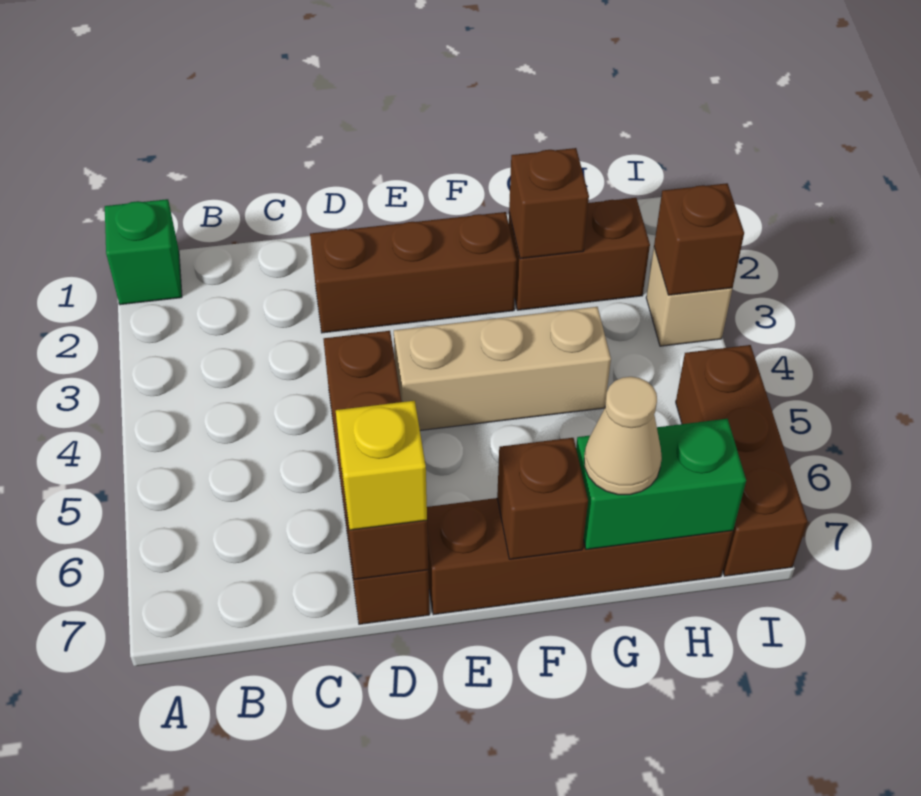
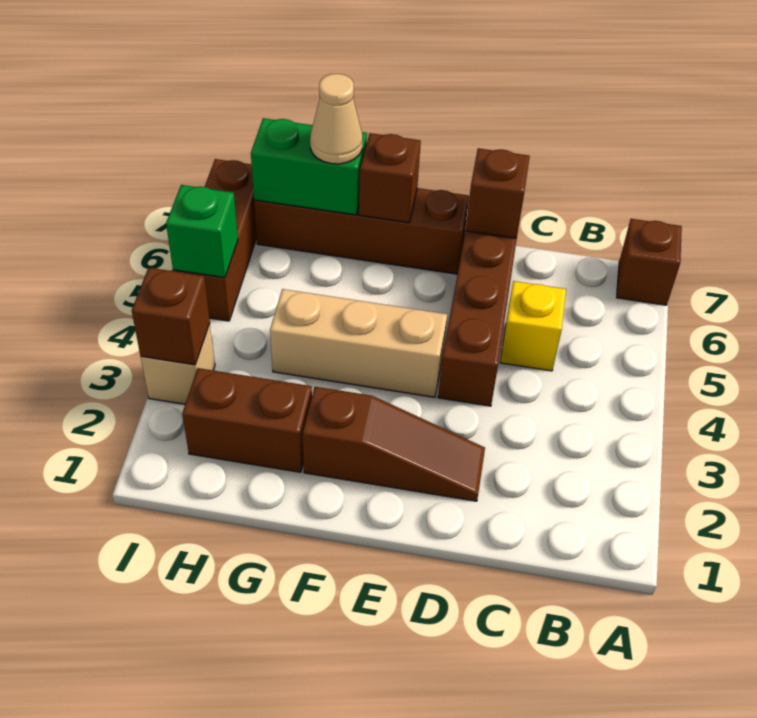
green 1x1 brick [105,199,182,305] -> green 1x1 brick moved to [166,185,238,278]
brown 1x3 brick [310,212,517,333] -> brown 1x3 slope [303,387,485,501]
yellow 1x1 brick [336,401,427,530] -> yellow 1x1 brick moved to [500,281,566,371]
brown 1x1 brick [509,148,589,259] -> brown 1x1 brick moved to [617,219,682,305]

